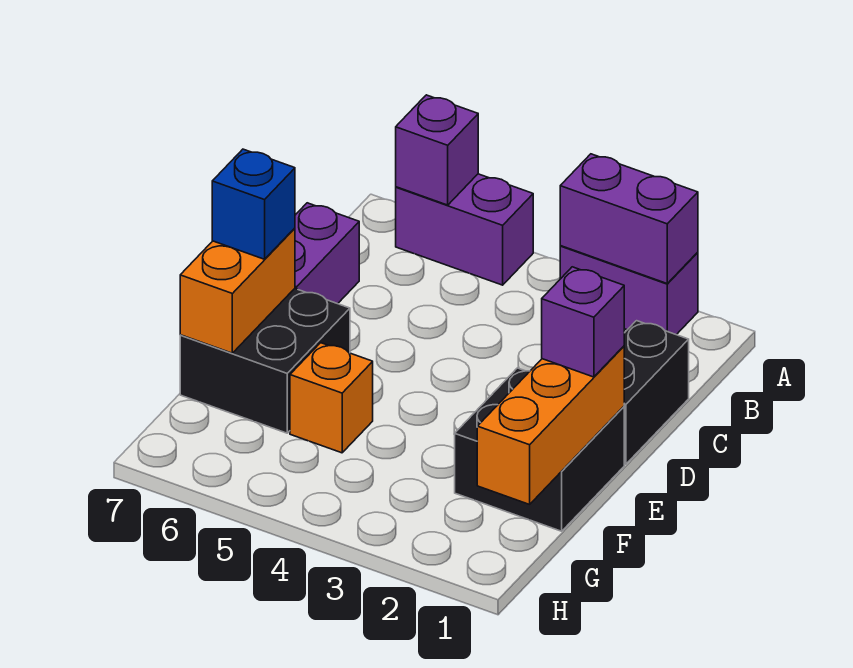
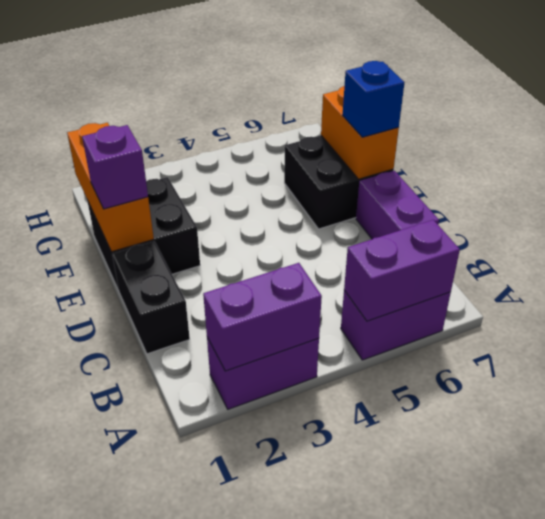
purple 1x1 brick [396,95,478,205] -> purple 1x2 brick [344,220,460,321]
orange 1x1 brick [290,343,373,453] -> none

